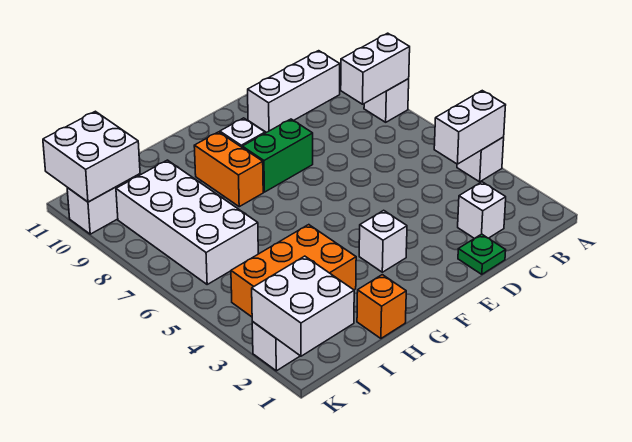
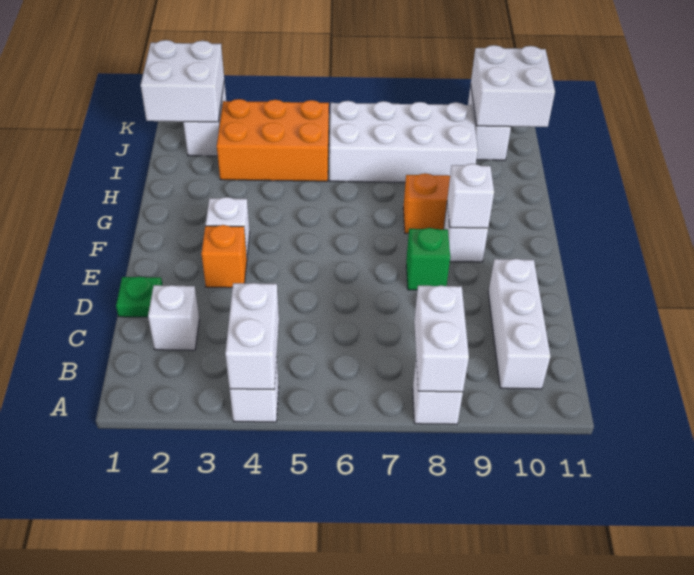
green 1x2 brick [242,119,313,192] -> green 1x1 brick [406,228,450,290]
none -> white 1x1 brick [447,164,494,228]
orange 1x1 brick [357,275,406,338] -> orange 1x1 brick moved to [201,225,247,288]
orange 2x3 brick [231,225,356,317] -> orange 2x3 brick turned to [217,99,329,181]

